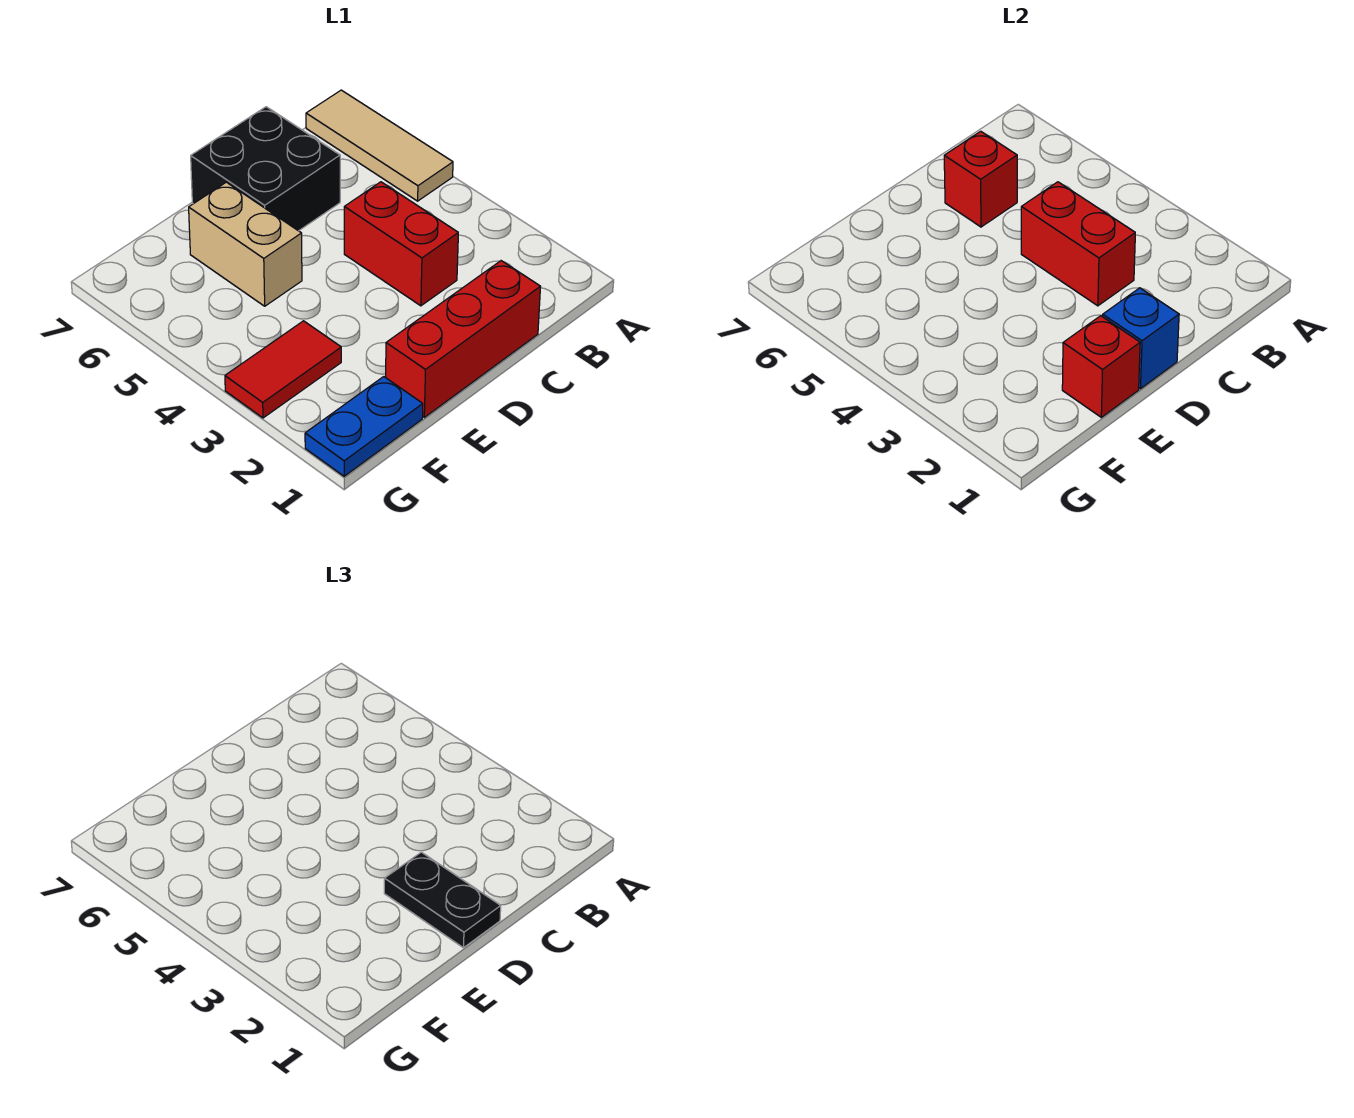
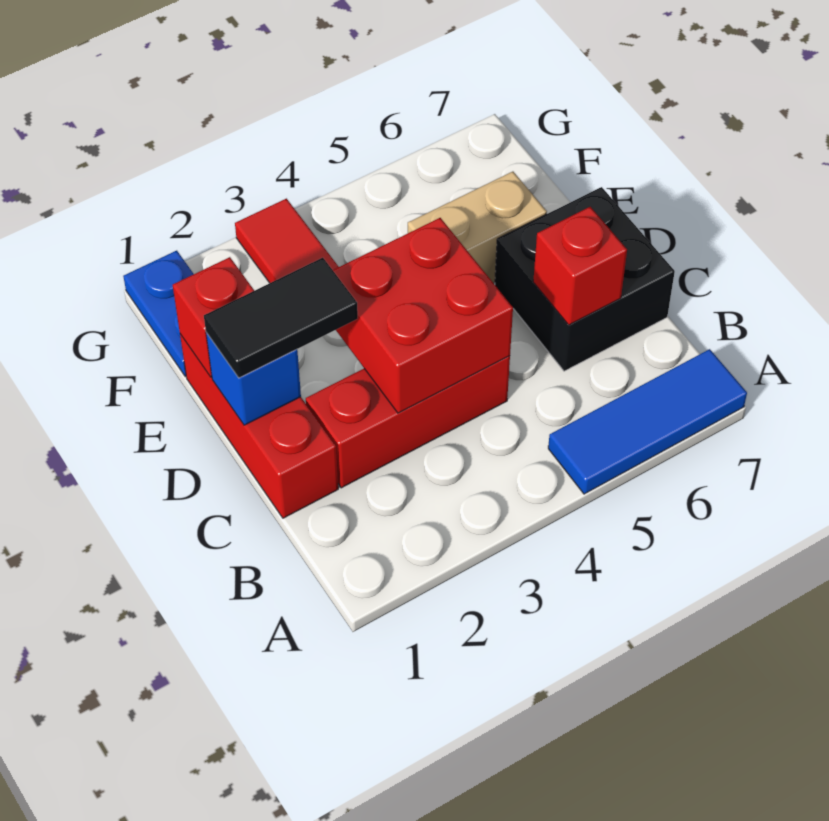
tan 1x3 tile [306,90,453,201] -> blue 1x3 tile [548,349,747,494]
red 1x2 brick [344,182,458,306] -> red 1x3 brick [306,356,510,488]
red 1x2 brick [1021,182,1135,306] -> red 2x2 brick [333,218,513,413]
black 1x2 plate [384,852,501,948] -> black 1x2 tile [204,258,358,378]

